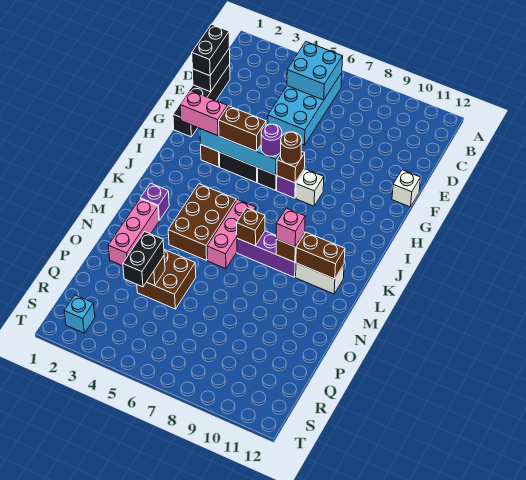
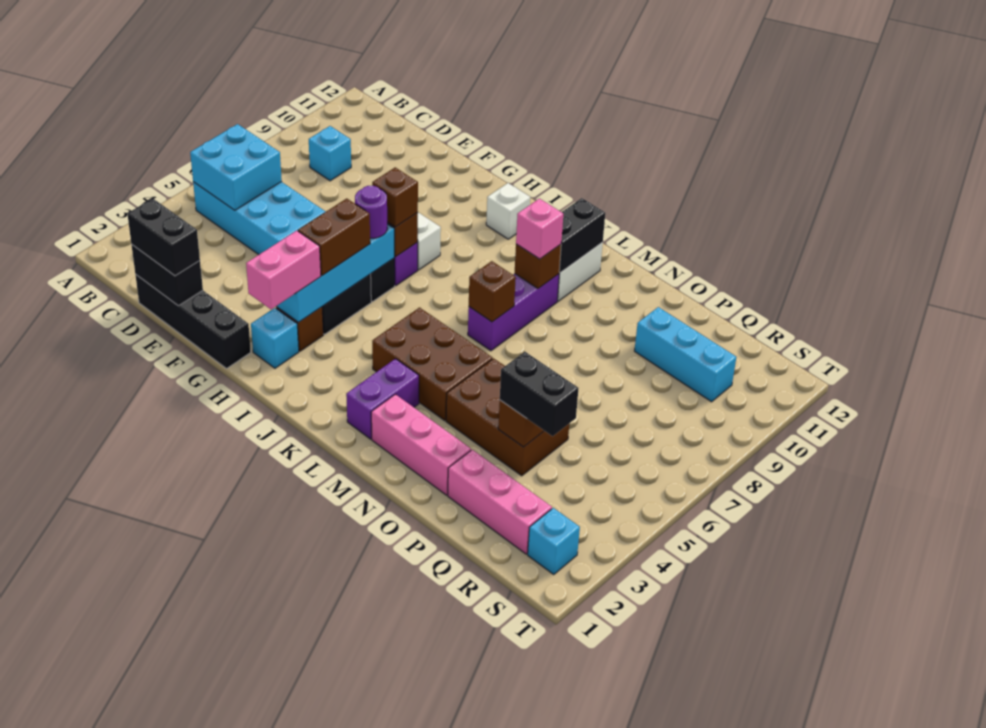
none -> cyan 1x1 brick [309,126,351,181]
white 1x1 brick [392,170,421,207] -> white 1x1 brick moved to [486,183,530,239]
none -> cyan 1x1 brick [251,308,299,368]
brown 1x1 round brick [280,132,302,164] -> brown 1x1 brick [372,167,418,227]
pink 1x3 brick [207,200,256,269] -> pink 1x3 brick moved to [448,450,552,554]
purple 1x1 brick [140,183,169,220] -> purple 1x2 brick [346,359,419,439]
brown 1x2 brick [296,232,345,279] -> black 1x2 brick [559,198,605,273]
brown 2x2 brick [137,249,196,309] -> brown 2x3 brick [446,358,569,476]
none -> cyan 1x3 brick [634,307,736,402]

